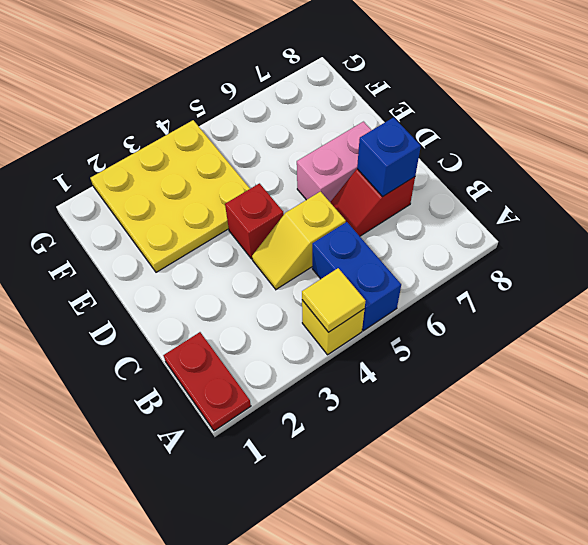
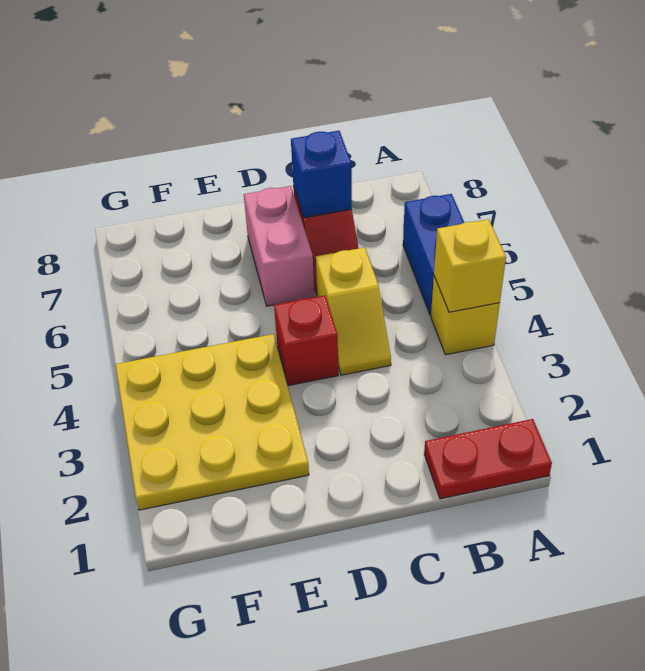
yellow 1x1 tile [302,268,365,332] -> yellow 1x1 brick [434,219,506,312]
blue 1x2 brick [312,222,401,331] -> blue 1x2 brick turned to [403,194,464,316]

